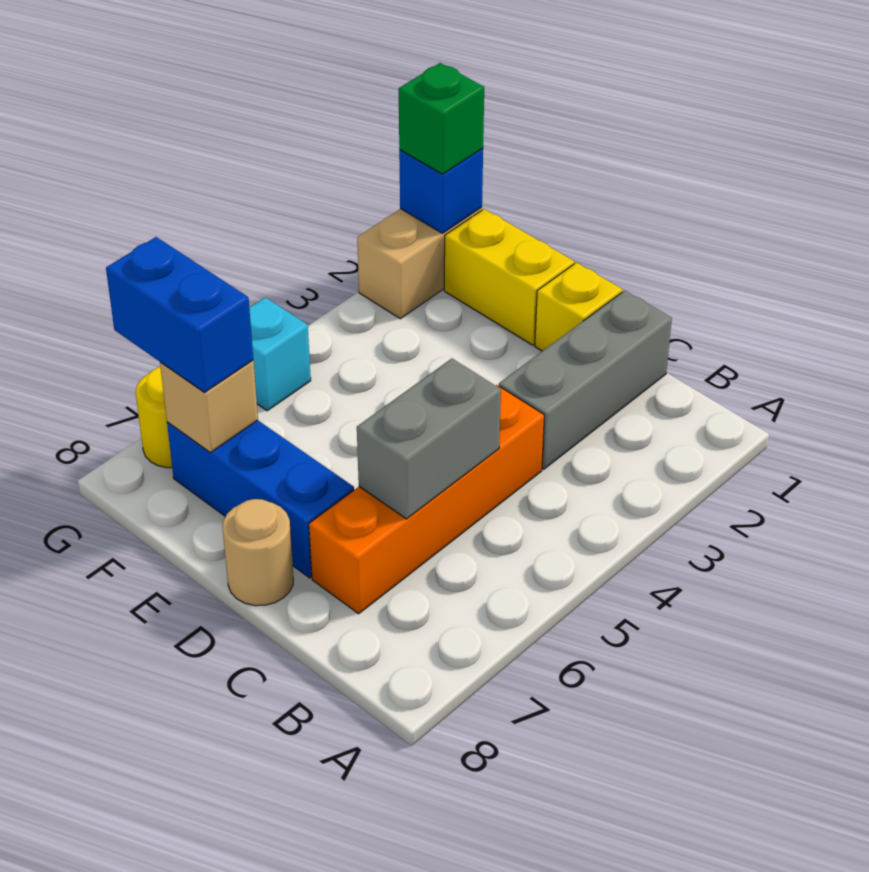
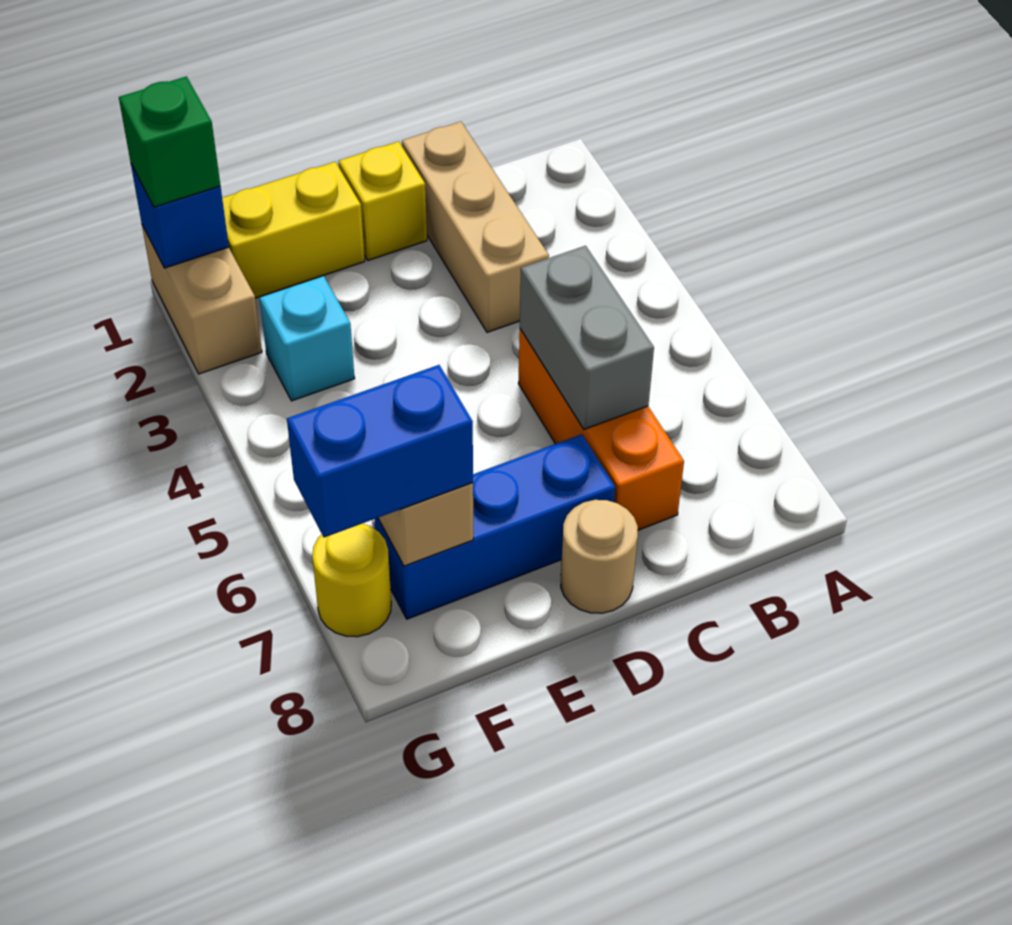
grey 1x3 brick [499,291,672,469] -> tan 1x3 brick [402,122,549,332]
orange 1x4 brick [309,385,544,614] -> orange 1x3 brick [518,329,684,530]
cyan 1x1 brick [249,297,311,411] -> cyan 1x1 brick moved to [260,276,355,401]

